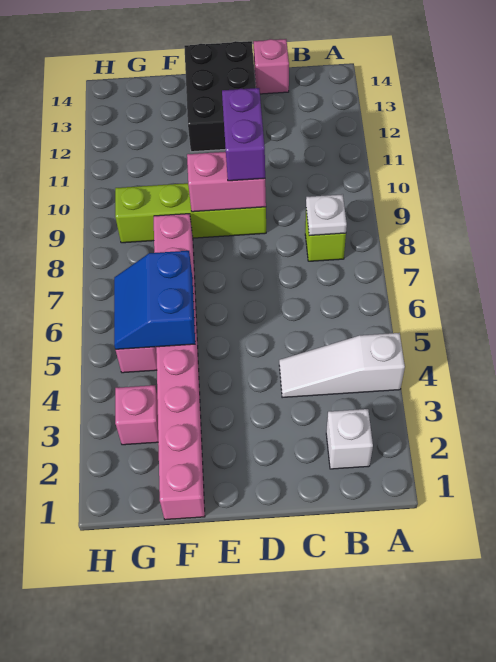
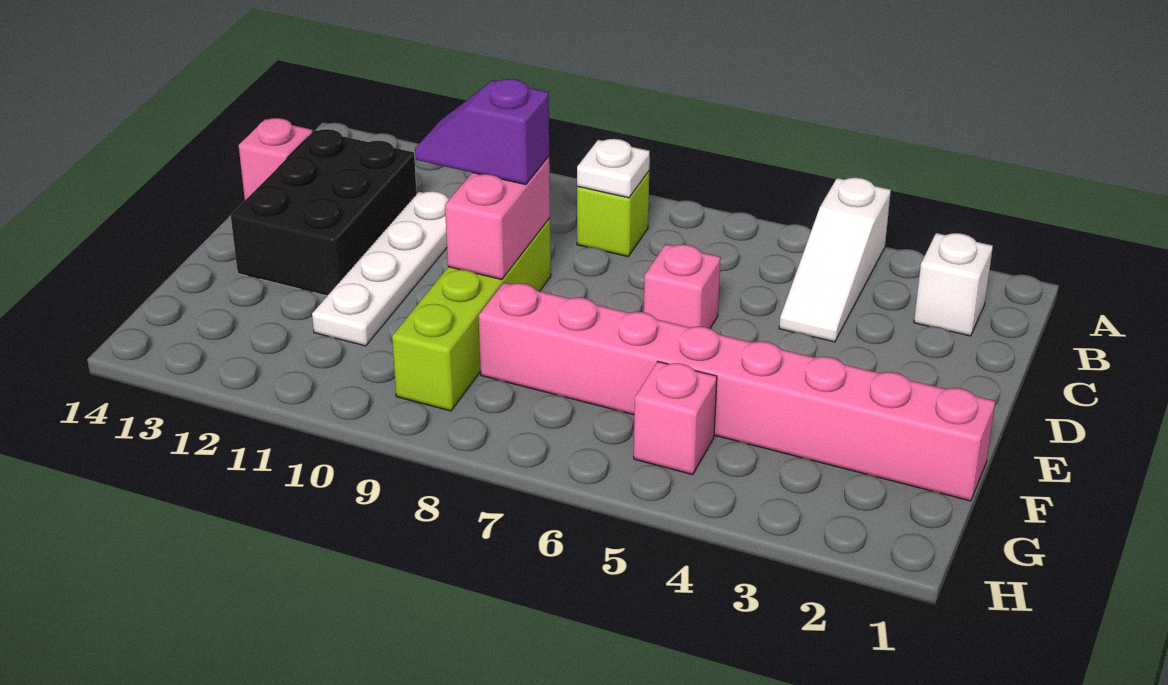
none -> white 1x4 plate [312,191,449,346]
purple 1x2 brick [222,88,265,181] -> purple 1x2 slope [415,79,549,185]
black 2x3 brick [184,41,256,152] -> black 2x3 brick turned to [231,129,417,296]
blue 2x2 slope [114,251,195,349] -> none
pink 1x1 brick [115,385,158,445] -> pink 1x1 brick moved to [644,244,721,328]

